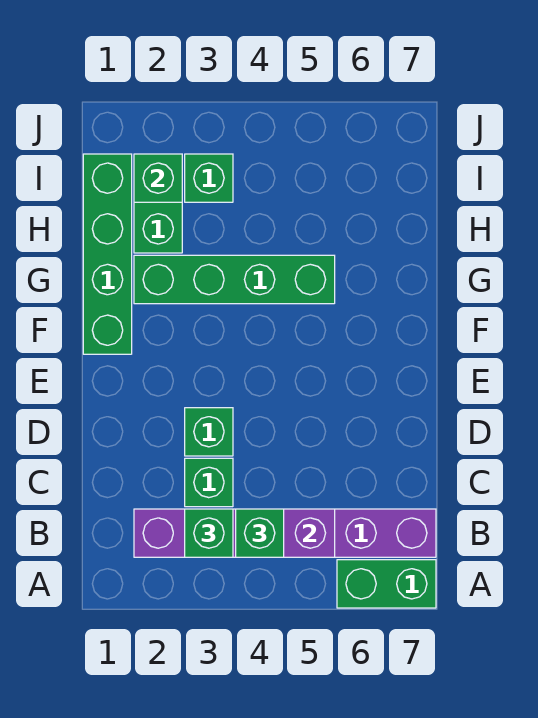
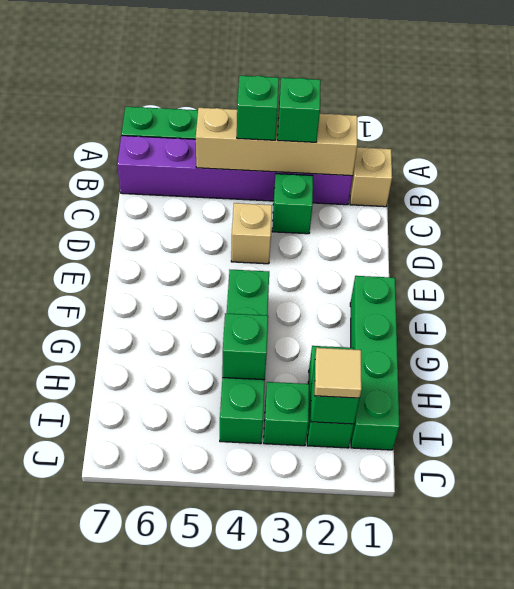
none -> tan 1x1 brick [350,147,392,207]
purple 1x4 brick [134,509,335,557] -> tan 1x4 brick [196,108,357,176]
green 1x1 brick [185,408,233,456] -> green 1x1 brick moved to [222,313,268,380]
none -> tan 1x1 brick [231,203,272,264]
green 1x4 brick [134,255,335,304] -> green 1x4 brick turned to [220,270,269,444]
none -> tan 1x1 tile [315,348,362,398]

